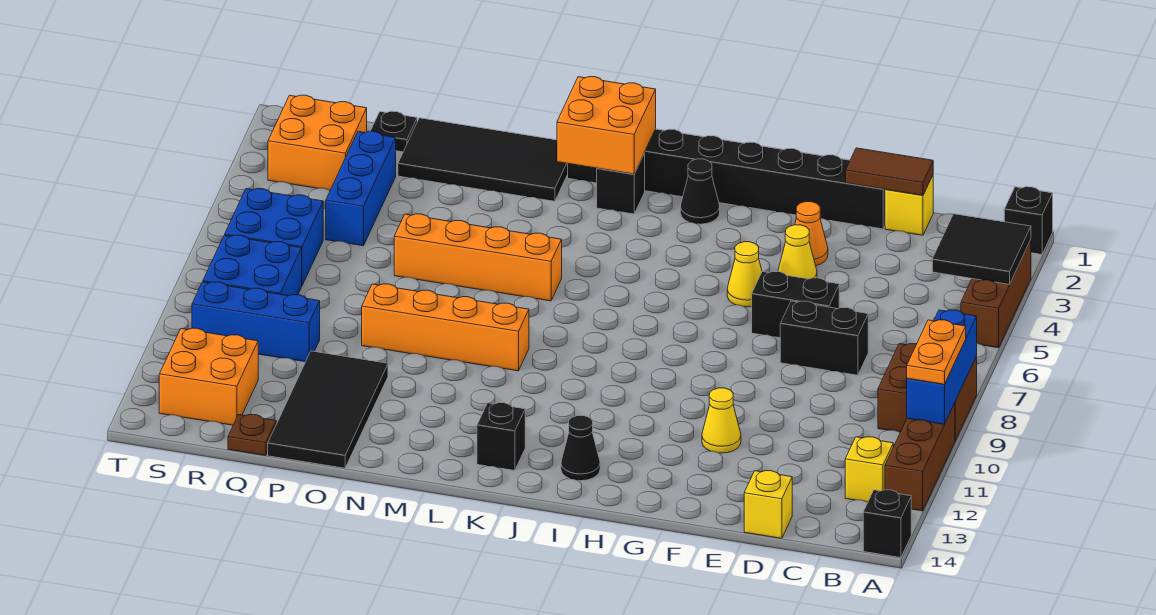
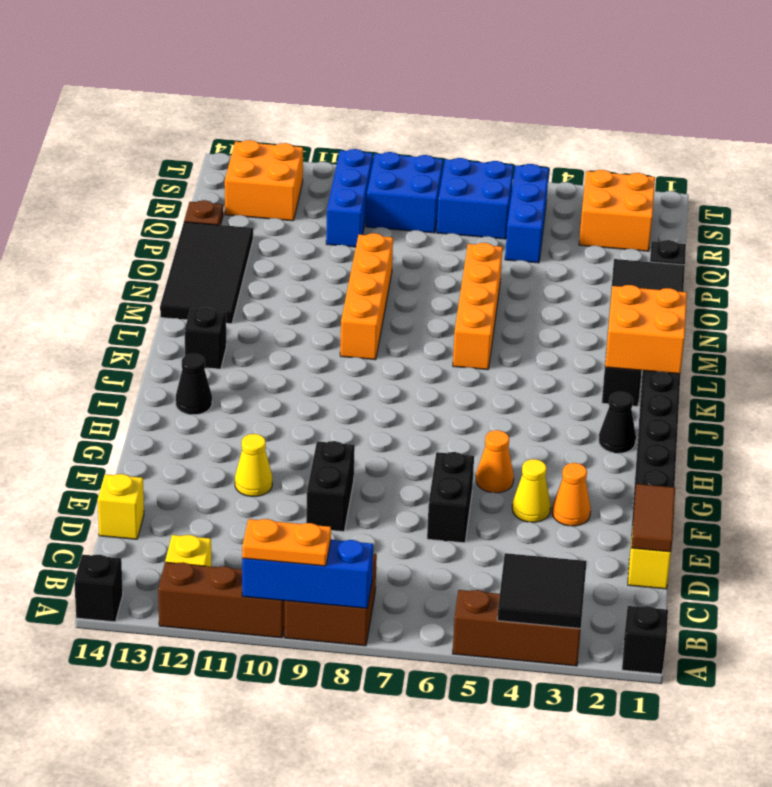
black 1x2 brick [780,301,868,375] -> black 1x2 brick moved to [306,441,355,532]
yellow 1x1 cone [727,242,762,307] -> orange 1x1 cone [476,430,514,493]
black 2x4 tile [268,351,388,468] -> black 2x4 tile turned to [160,222,253,324]
blue 1x3 brick [326,131,396,246] -> blue 1x3 brick turned to [505,164,549,263]

